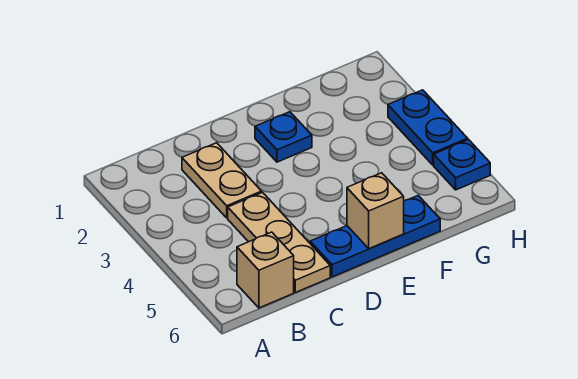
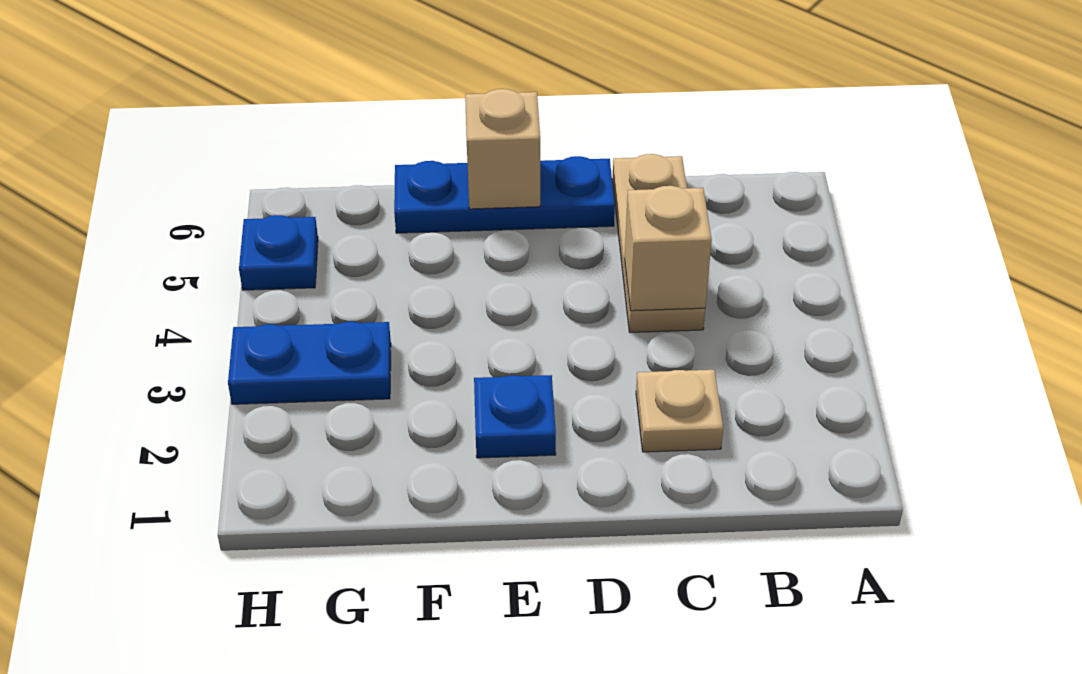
tan 1x1 brick [237,232,294,308] -> tan 1x1 brick moved to [625,186,712,311]
tan 1x2 plate [182,143,262,218] -> tan 1x1 plate [636,370,723,452]
blue 1x2 plate [388,90,468,165] -> blue 1x2 plate turned to [228,322,391,404]

